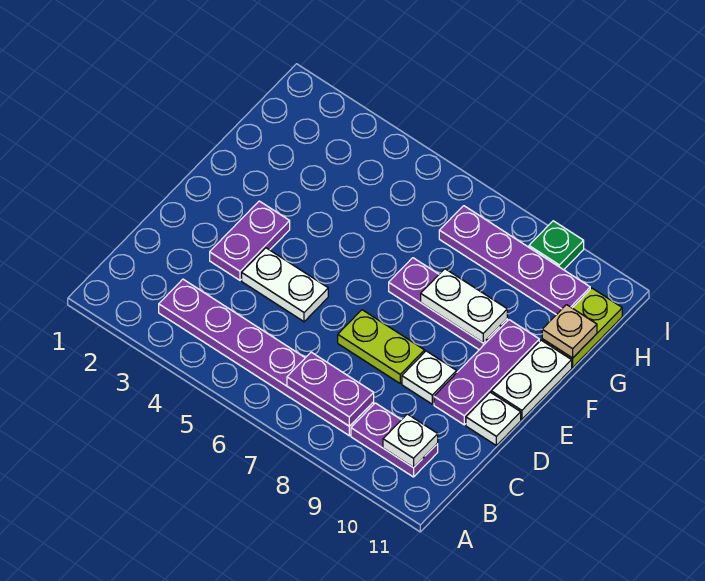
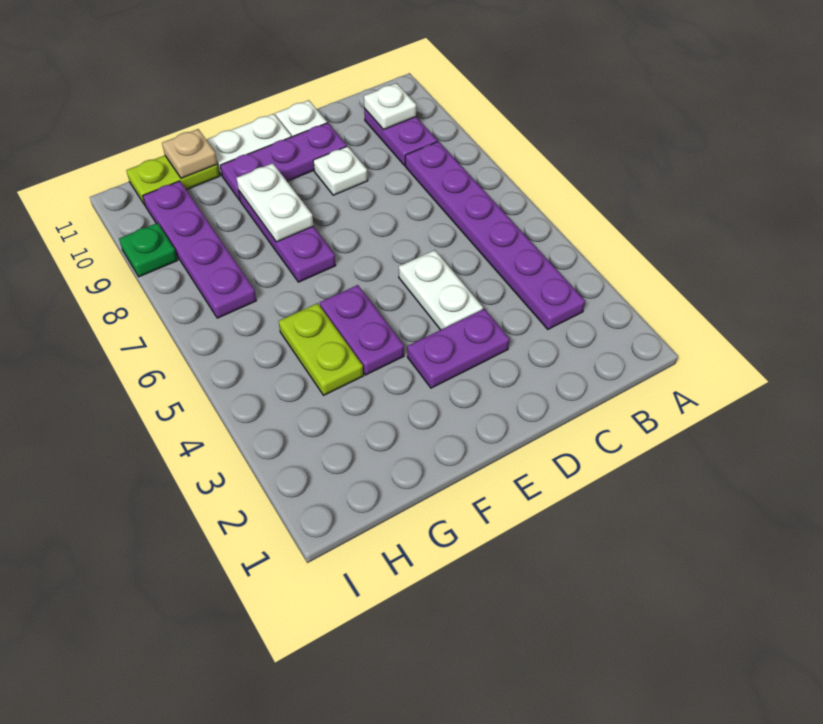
purple 1x2 plate [287,352,374,426] -> purple 1x2 plate moved to [320,285,404,375]
lime 1x2 plate [338,310,425,383] -> lime 1x2 plate moved to [279,303,363,395]

